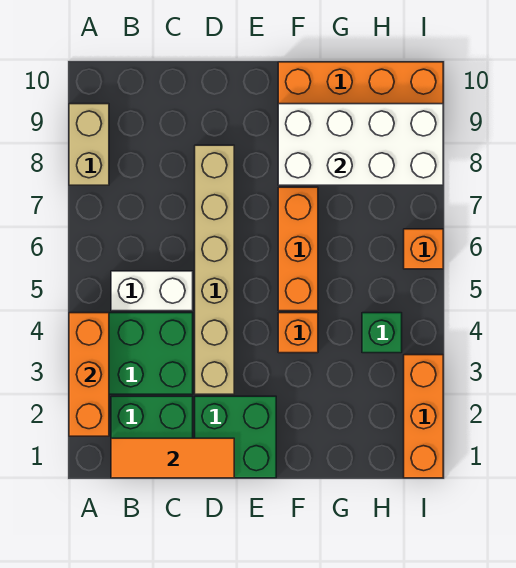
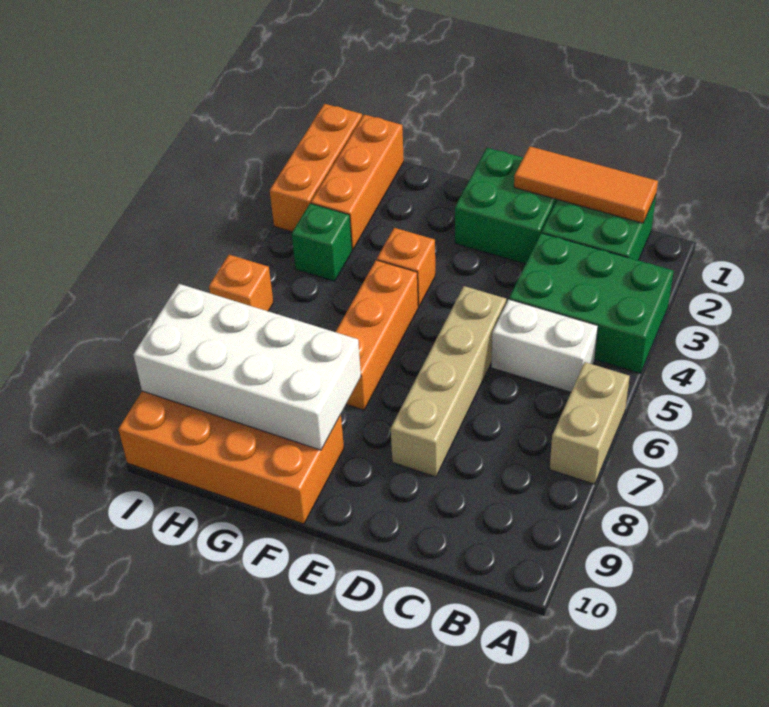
orange 1x3 brick [69,313,109,436] -> orange 1x3 brick moved to [311,114,404,250]
tan 1x2 brick [69,104,109,185] -> tan 1x2 brick moved to [550,362,630,484]
tan 1x6 brick [195,145,234,394] -> tan 1x4 brick [391,286,506,477]

